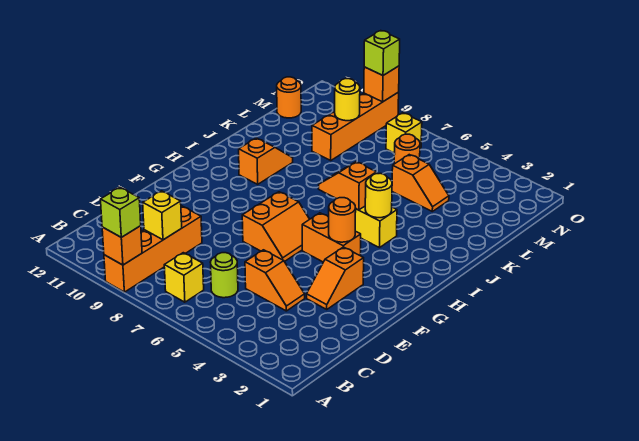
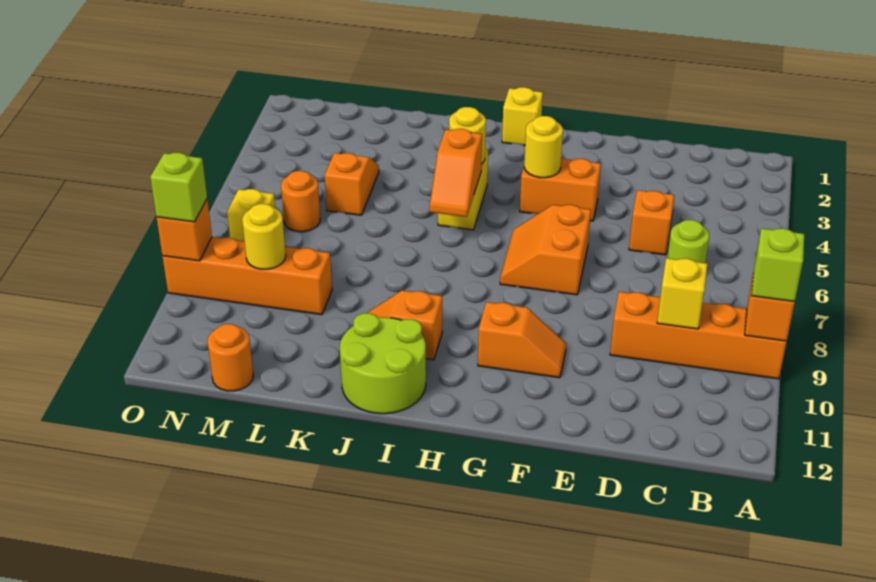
yellow 1x1 brick [164,253,204,302] -> yellow 1x1 brick moved to [502,87,543,145]
orange 1x2 slope [307,247,364,309] -> orange 1x2 slope moved to [478,302,566,378]
orange 2x2 slope [242,192,310,262] -> orange 2x2 slope turned to [500,205,591,295]
orange 1x2 brick [302,213,361,262] -> orange 1x2 brick turned to [520,159,601,221]
orange 1x1 round brick [329,198,356,242] -> yellow 1x1 round brick [524,116,563,178]
none -> lime 2x2 round brick [340,313,426,414]

